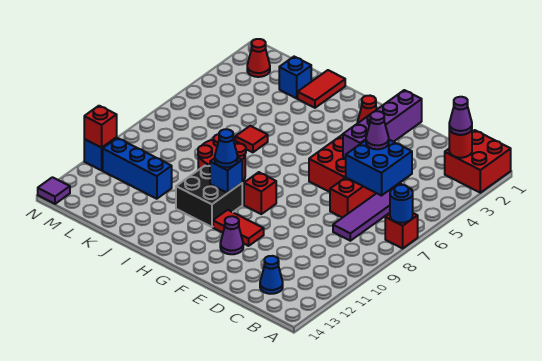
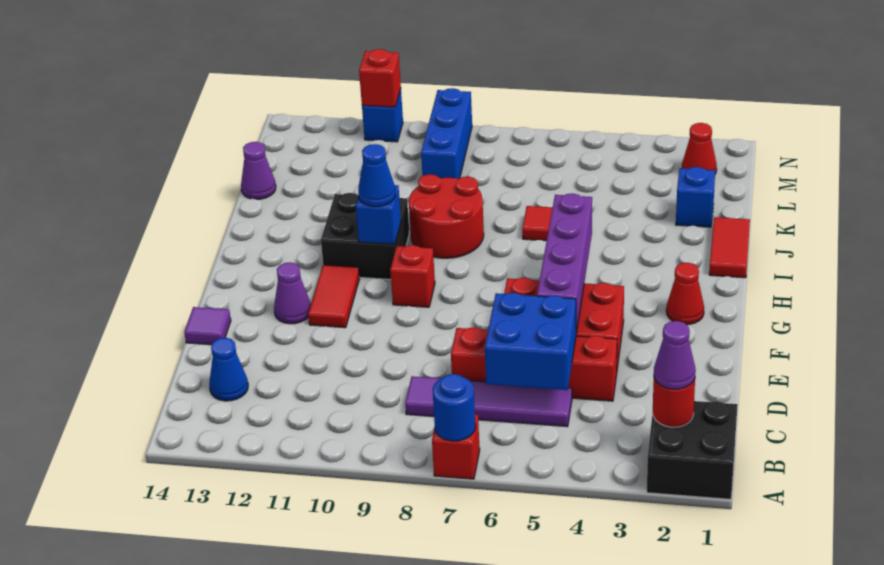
red 2x2 brick [445,130,511,193] -> black 2x2 brick [647,401,738,499]
purple 1x1 cone [366,111,389,149] -> purple 1x1 cone moved to [241,142,276,199]
purple 1x4 brick [343,90,422,158] -> purple 1x4 brick turned to [537,193,592,333]
red 1x2 tile [298,70,345,108] -> red 1x2 tile turned to [709,217,750,278]
blue 1x3 brick [103,138,172,199] -> blue 1x3 brick moved to [421,88,472,179]
purple 1x1 tile [38,177,70,204] -> purple 1x1 tile moved to [184,307,231,345]

